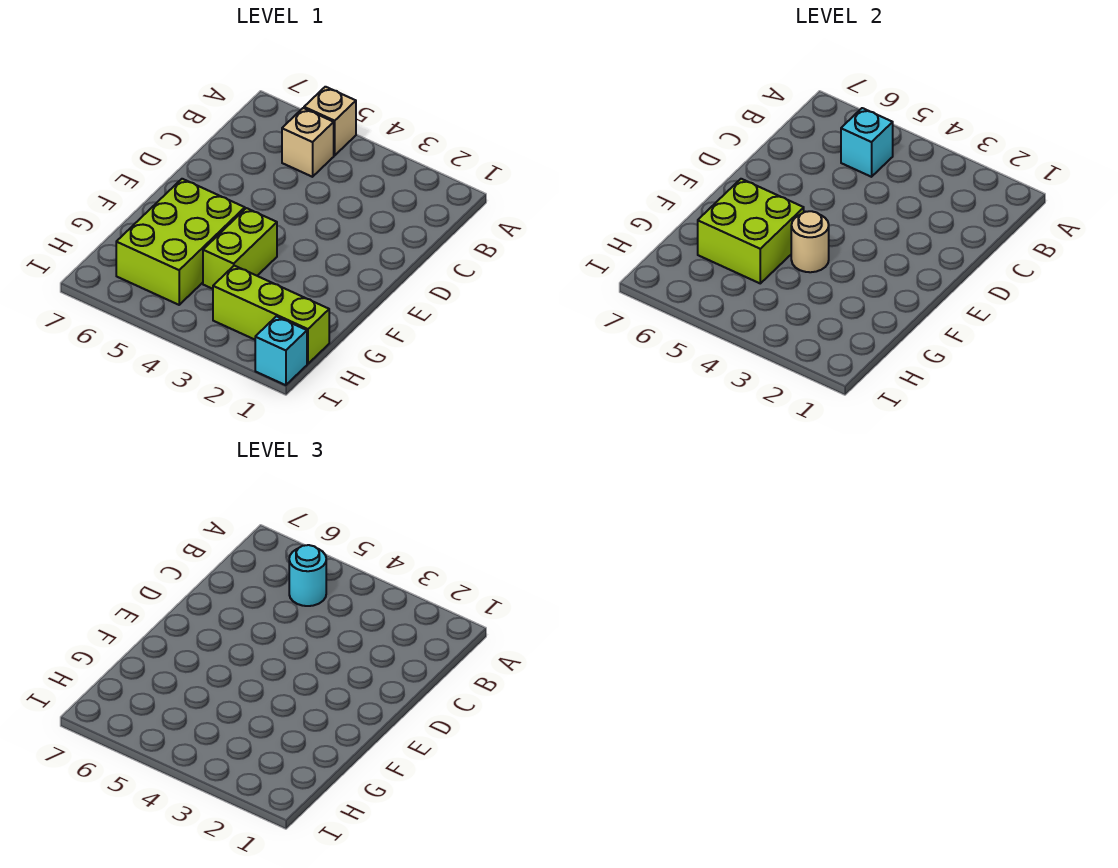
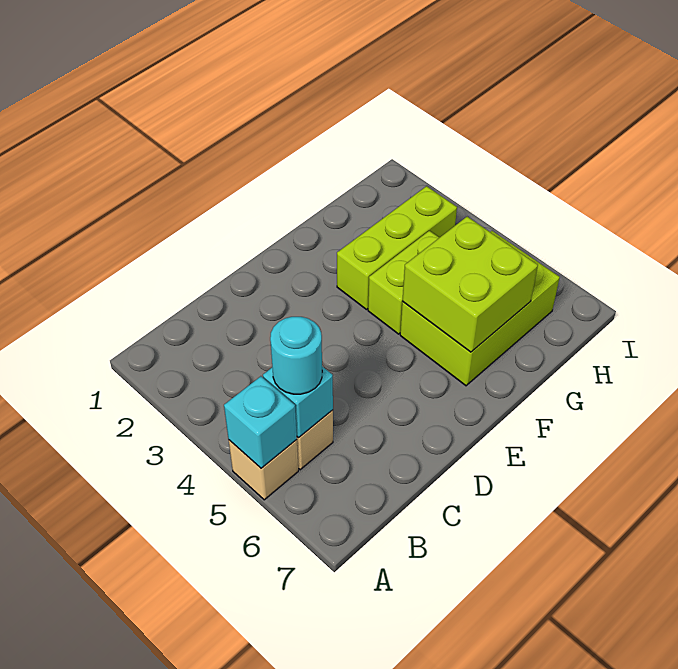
tan 1x1 round brick [791,211,829,272] -> none
lime 1x3 brick [213,266,329,364] -> lime 1x3 brick turned to [337,186,457,310]
cyan 1x1 brick [255,316,307,385] -> cyan 1x1 brick moved to [224,376,297,468]

